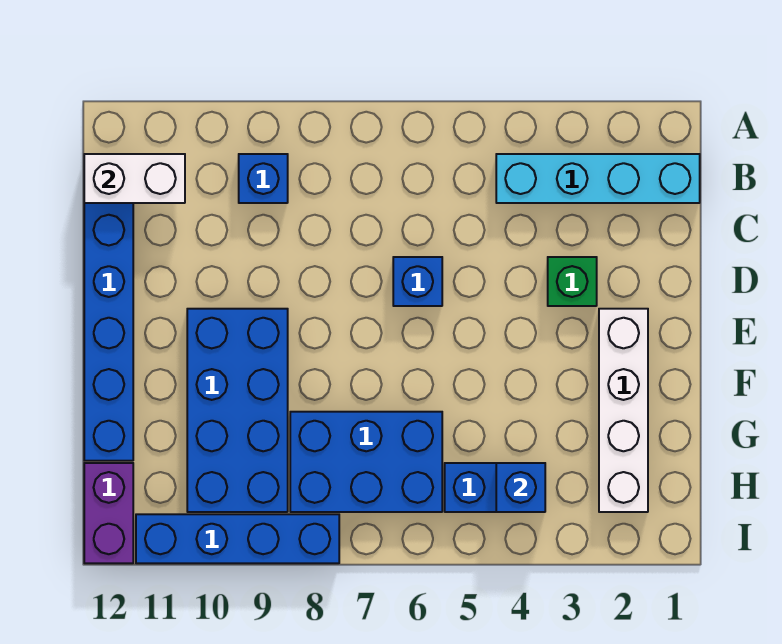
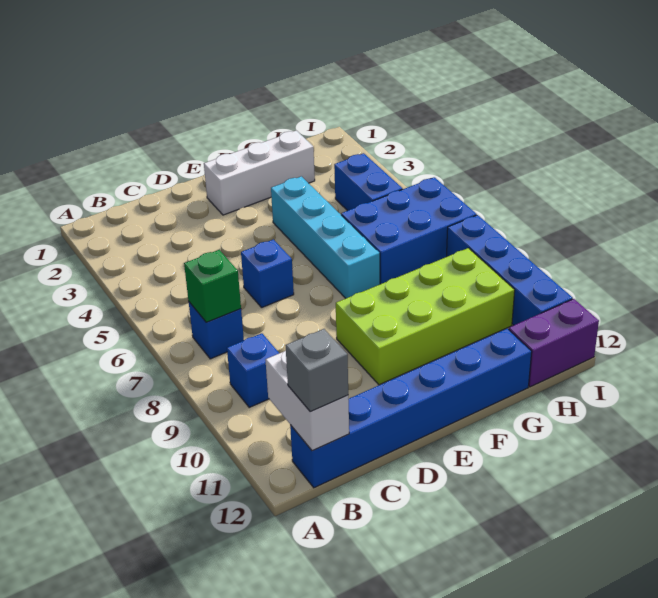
cyan 1x4 brick [496,154,700,203] -> cyan 1x4 brick moved to [271,176,380,298]
none -> grey 1x1 brick [285,329,348,411]
green 1x1 brick [548,257,597,306] -> green 1x1 brick moved to [184,250,241,322]
white 1x4 brick [599,309,648,512] -> white 1x3 brick [204,131,315,215]
blue 2x4 brick [187,309,288,512] -> lime 2x4 brick [336,248,515,385]
blue 2x3 brick [290,412,442,512] -> blue 2x3 brick turned to [341,177,477,284]
blue 1x1 brick [496,463,545,512] -> blue 1x1 brick moved to [189,302,244,359]

